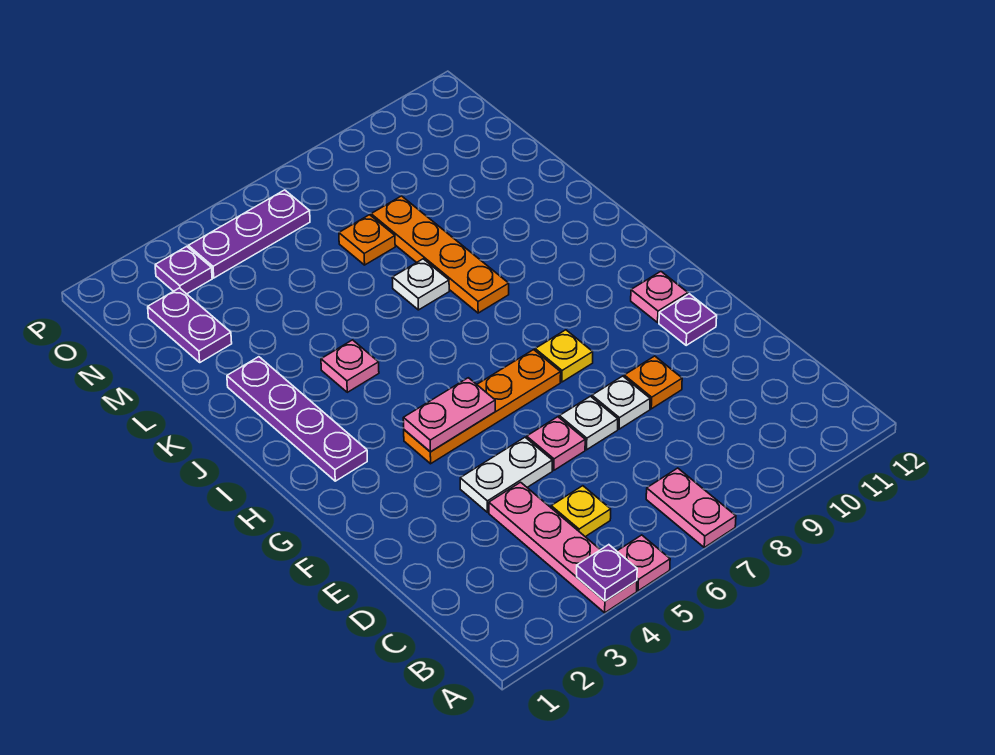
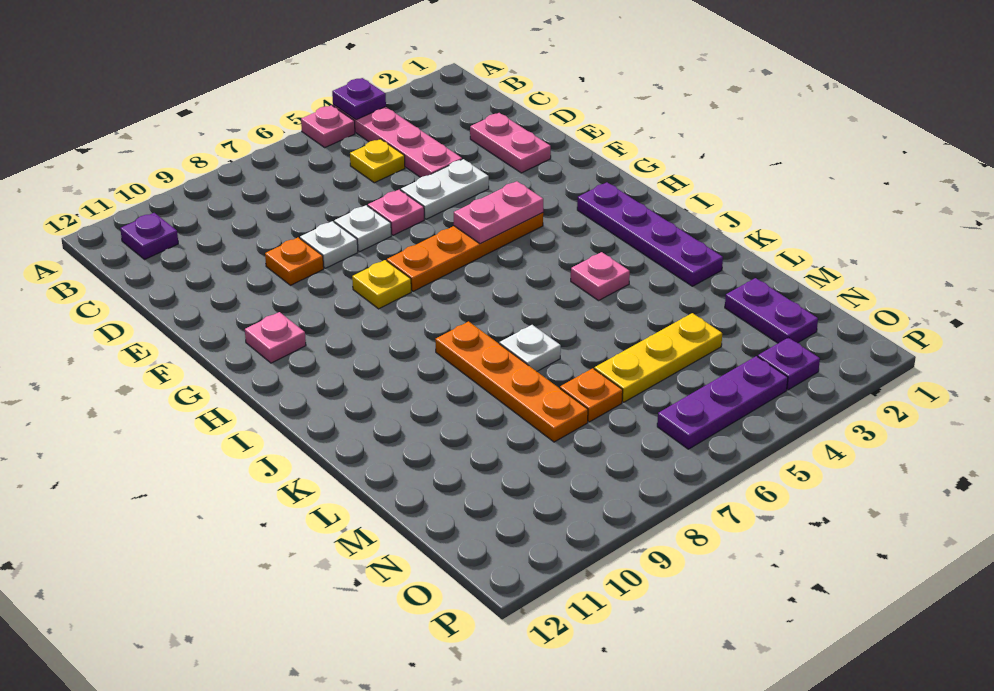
pink 1x2 plate [646,468,736,547] -> pink 1x2 plate moved to [470,113,551,173]
purple 1x1 plate [659,294,717,345] -> purple 1x1 plate moved to [120,213,178,260]
none -> yellow 1x3 plate [594,313,722,402]

